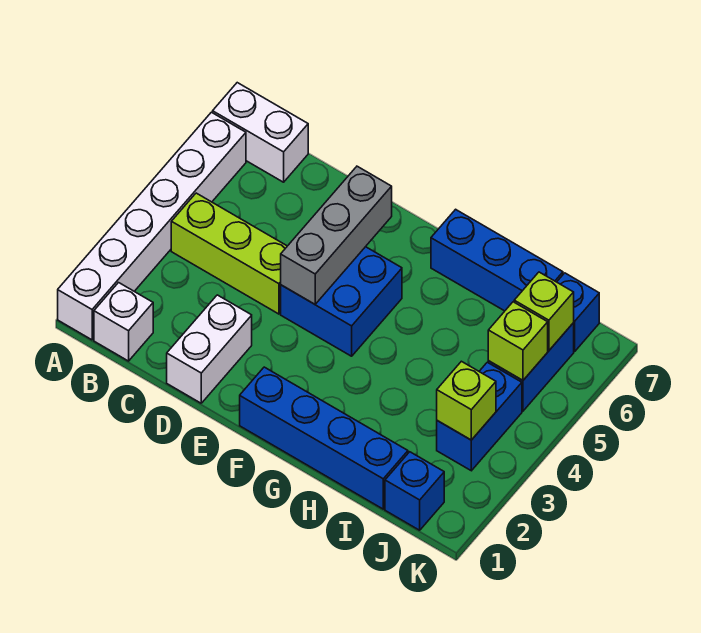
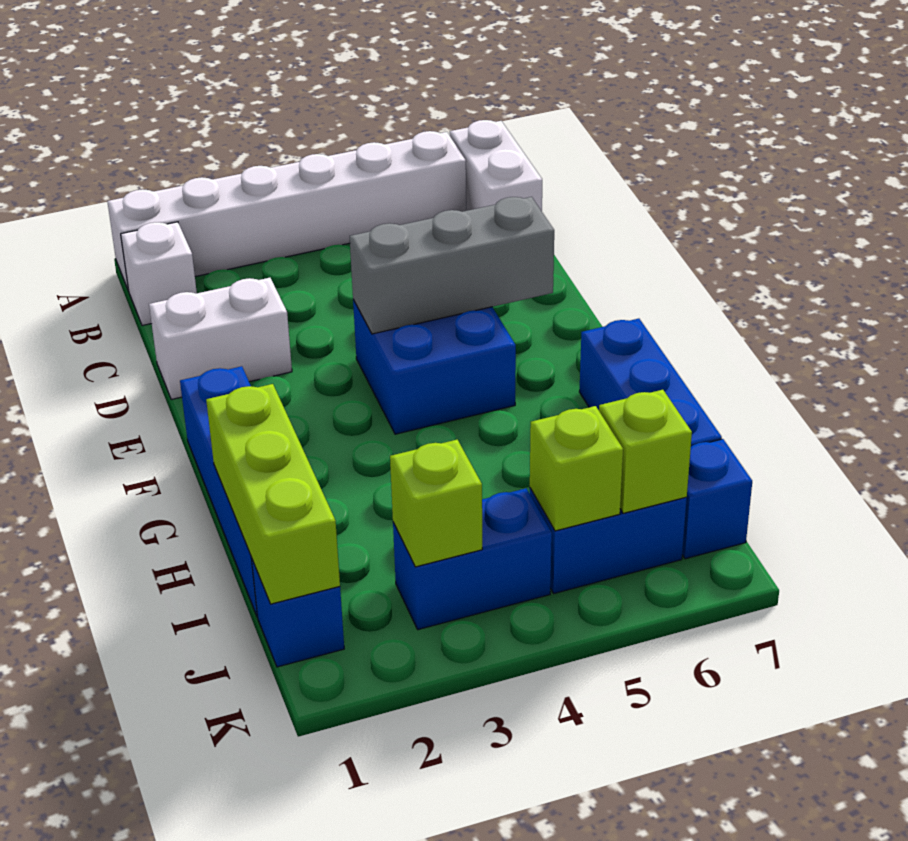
lime 1x3 brick [171,193,287,314] -> lime 1x3 brick moved to [206,384,340,604]

